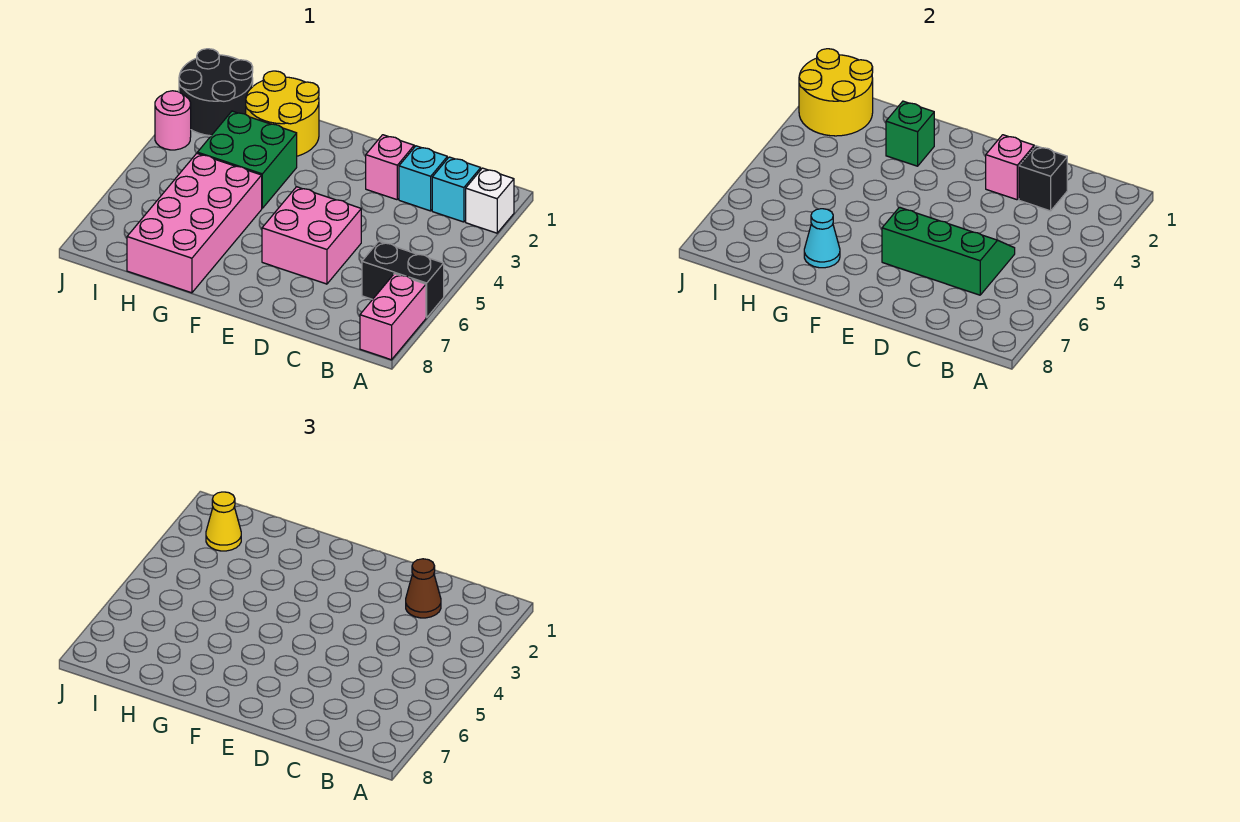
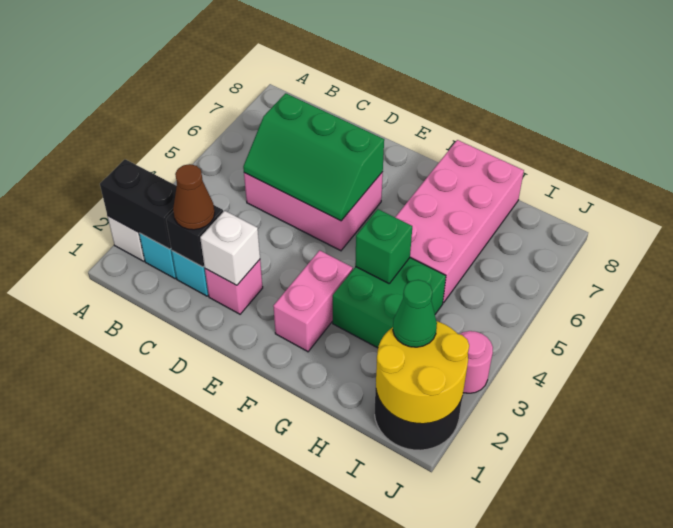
black 1x2 brick [362,241,444,317] -> black 1x2 brick moved to [100,159,177,249]
pink 1x2 brick [360,274,426,360] -> pink 1x2 brick moved to [273,250,353,352]
pink 1x1 brick [986,135,1034,200] -> white 1x1 brick [200,211,260,285]
pink 2x2 brick [262,187,361,284] -> pink 2x3 brick [244,172,383,251]
yellow 2x2 round brick [246,71,319,156] -> none
green 1x1 brick [886,101,934,166] -> green 1x1 brick moved to [355,209,412,283]
cyan 1x1 cone [804,209,840,268] -> none
yellow 1x1 cone [206,492,241,551] -> green 1x1 cone [393,280,437,347]

